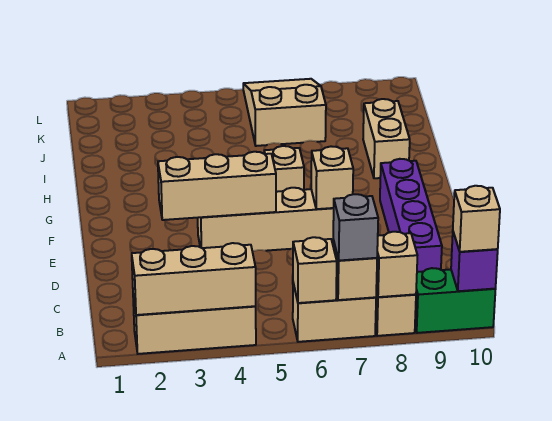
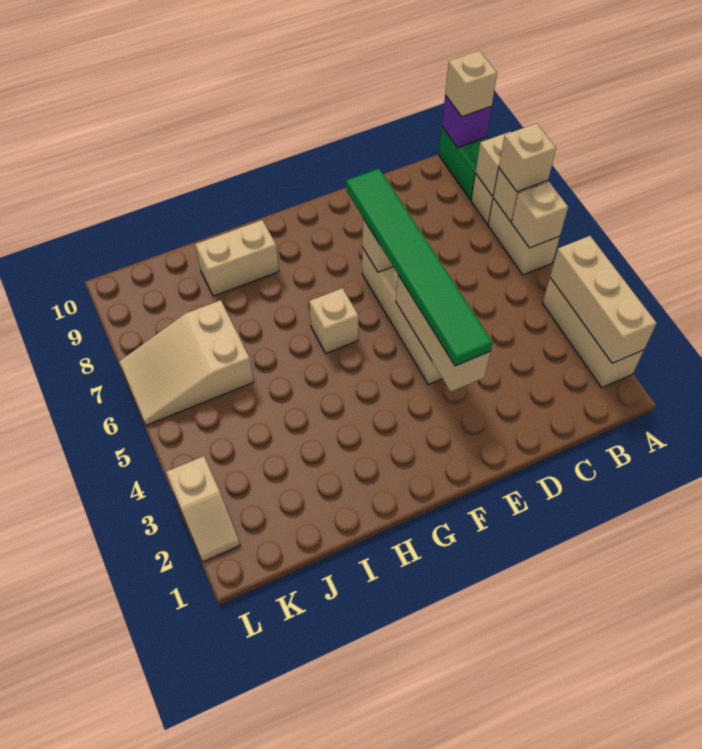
grey 1x1 brick [333,194,378,261] -> tan 1x1 brick [499,123,556,192]
purple 1x4 brick [380,159,442,272] -> none
none -> green 1x6 tile [346,169,492,366]
none -> tan 1x2 slope [166,456,240,562]

